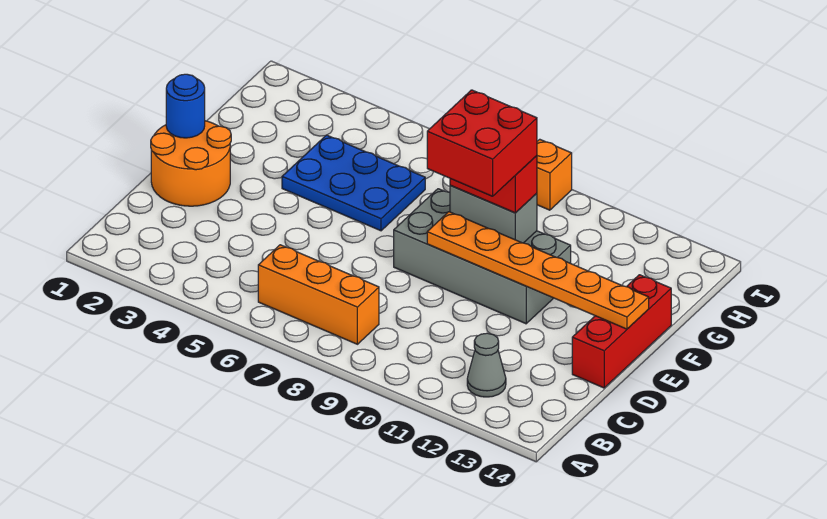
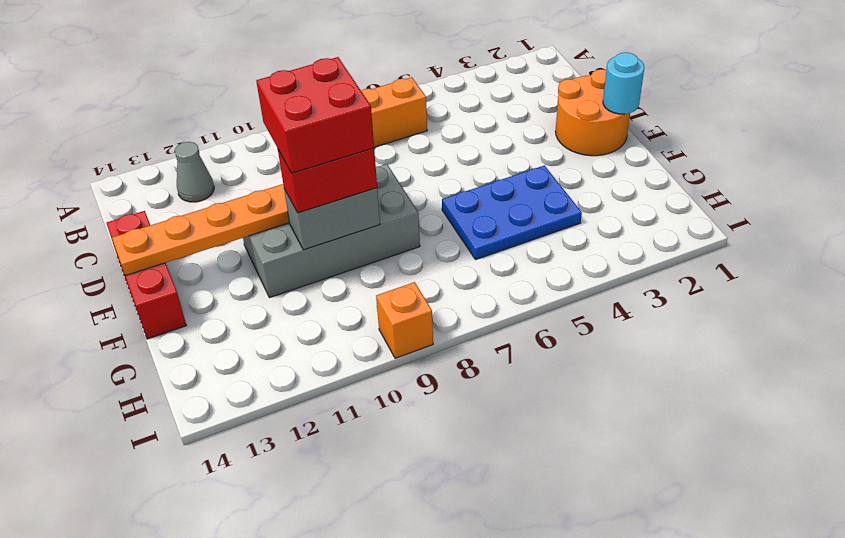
blue 1x1 round brick [166,74,205,138] -> cyan 1x1 round brick [603,52,644,114]

